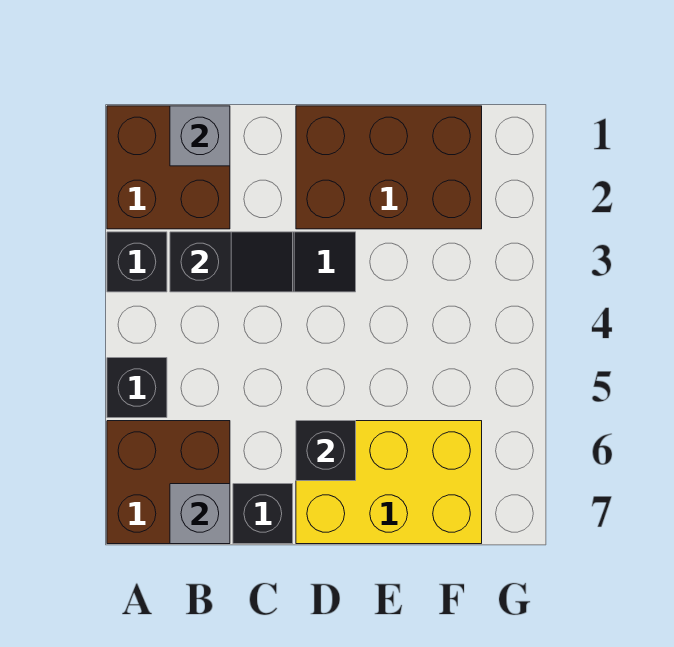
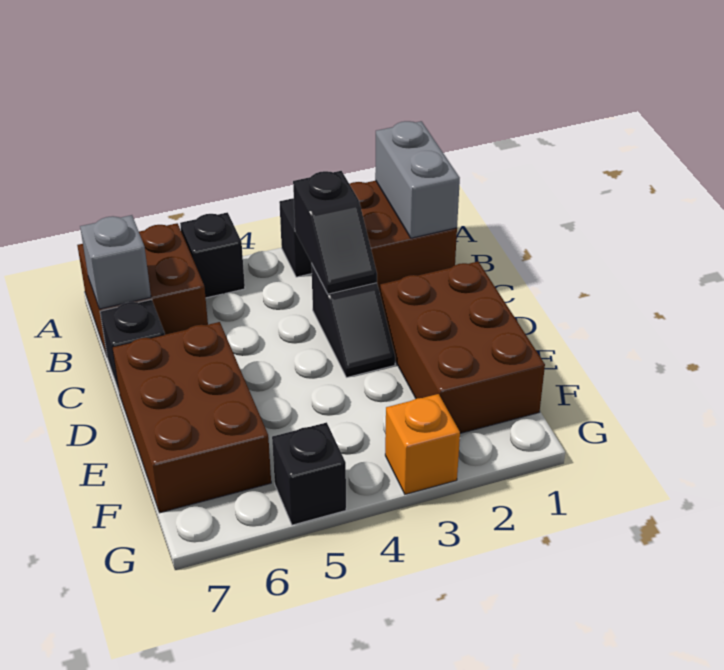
grey 1x1 brick [170,106,230,166] -> grey 1x2 brick [375,121,460,238]
yellow 2x3 brick [296,421,482,544] -> brown 2x3 brick [112,322,271,513]
black 1x1 brick [296,421,356,481] -> black 1x1 brick moved to [272,422,346,525]
none -> orange 1x1 brick [385,394,460,494]

